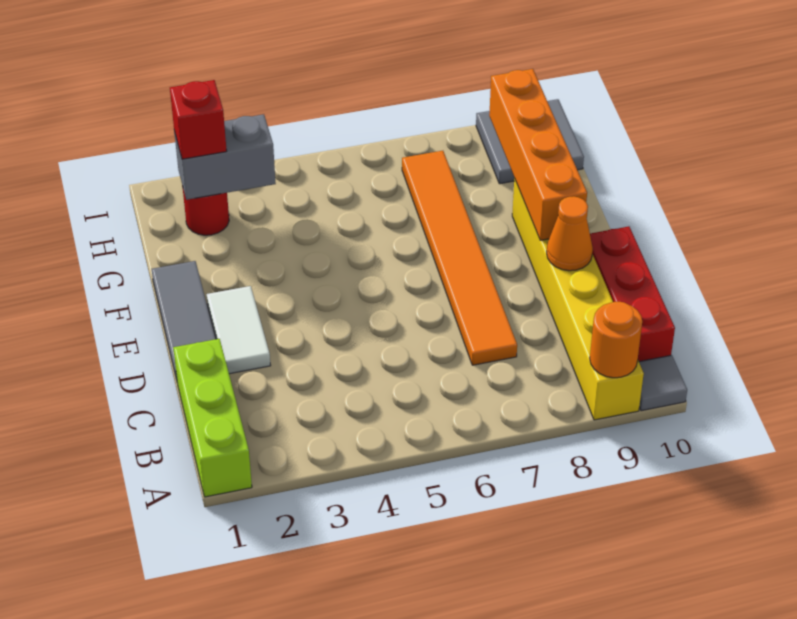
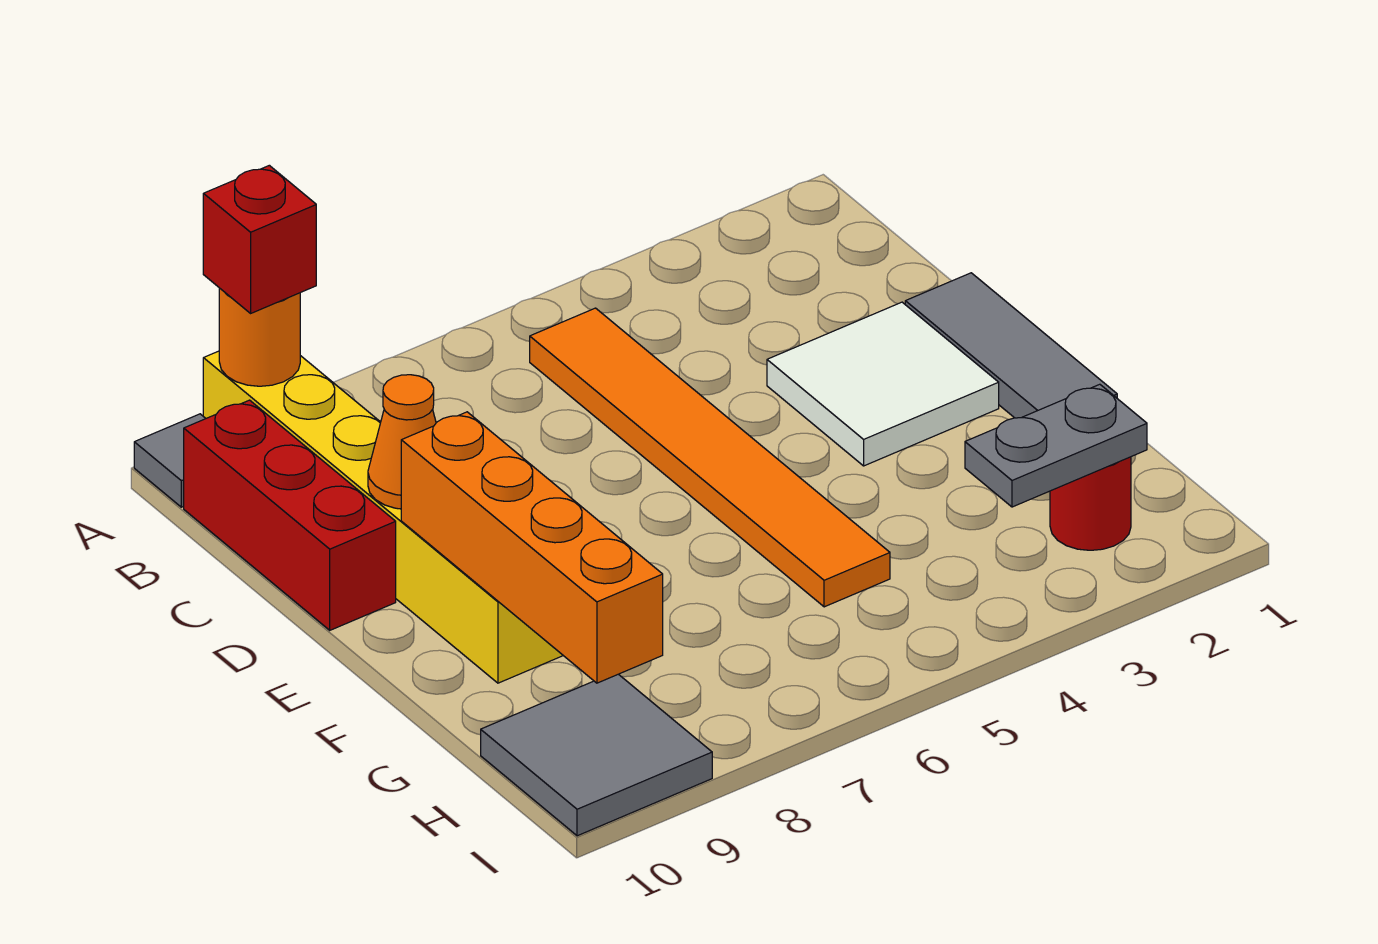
lime 1x3 brick [173,339,252,497] -> none
orange 1x6 tile [402,151,517,365] -> orange 1x6 tile moved to [530,308,890,607]
white 1x2 tile [207,286,271,374] -> white 2x2 tile [767,302,999,466]
grey 1x2 brick [174,114,276,200] -> grey 1x2 plate [965,384,1147,507]
red 1x1 brick [170,80,227,159] -> red 1x1 brick moved to [203,165,316,313]

